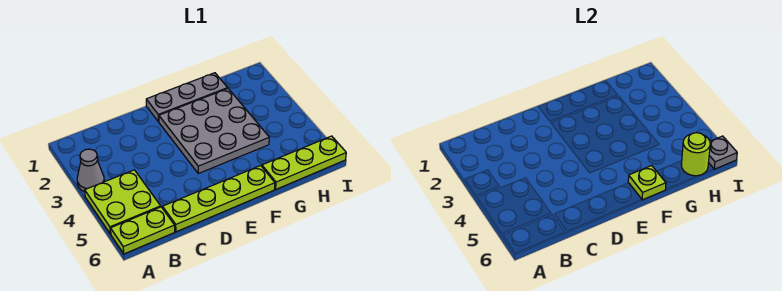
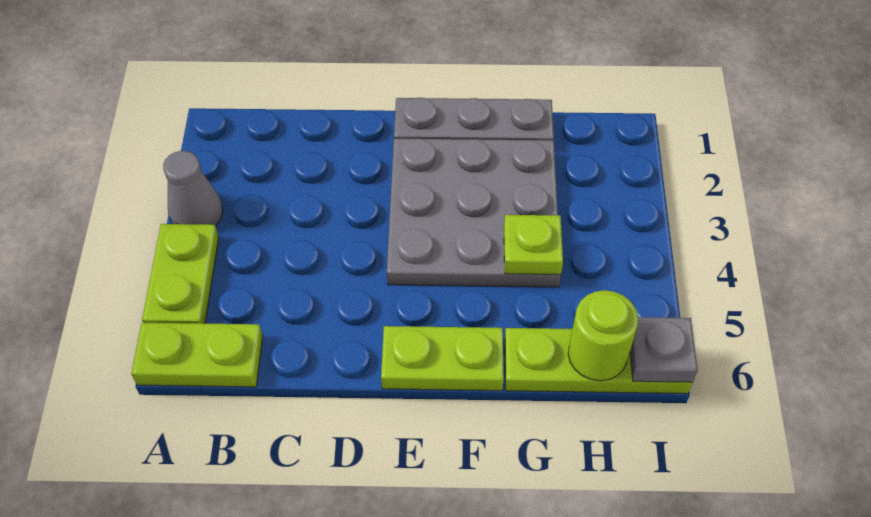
lime 2x2 plate [85,170,161,234] -> lime 1x2 plate [142,224,219,324]
lime 1x4 plate [163,166,275,232] -> lime 1x2 plate [381,326,504,391]
lime 1x1 plate [628,166,666,200] -> lime 1x1 plate moved to [504,215,563,275]

